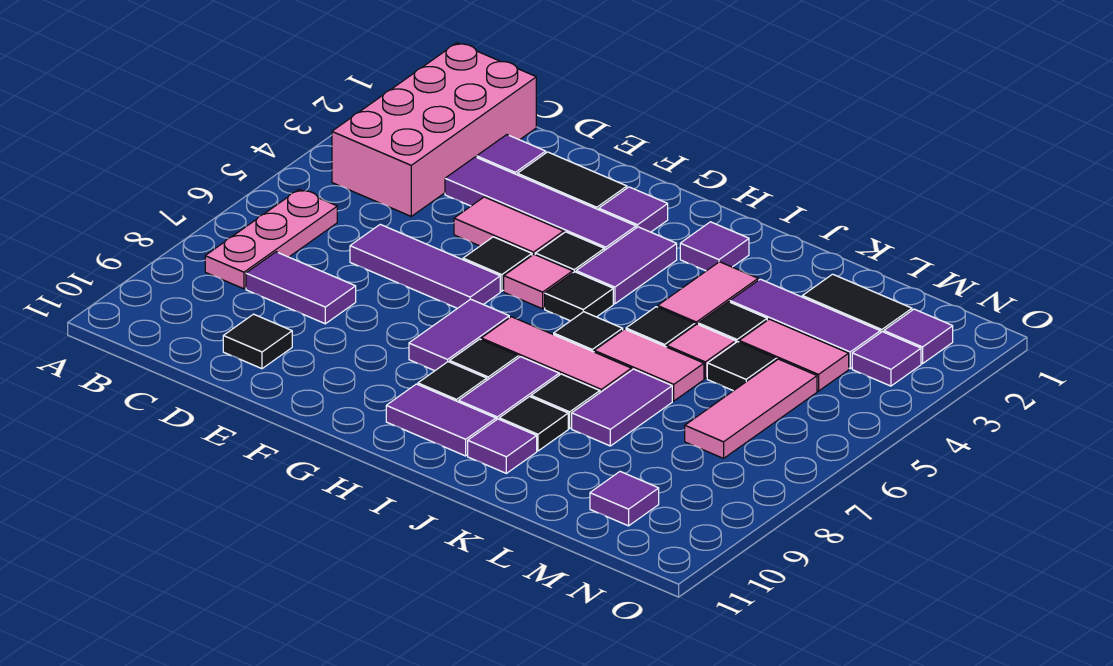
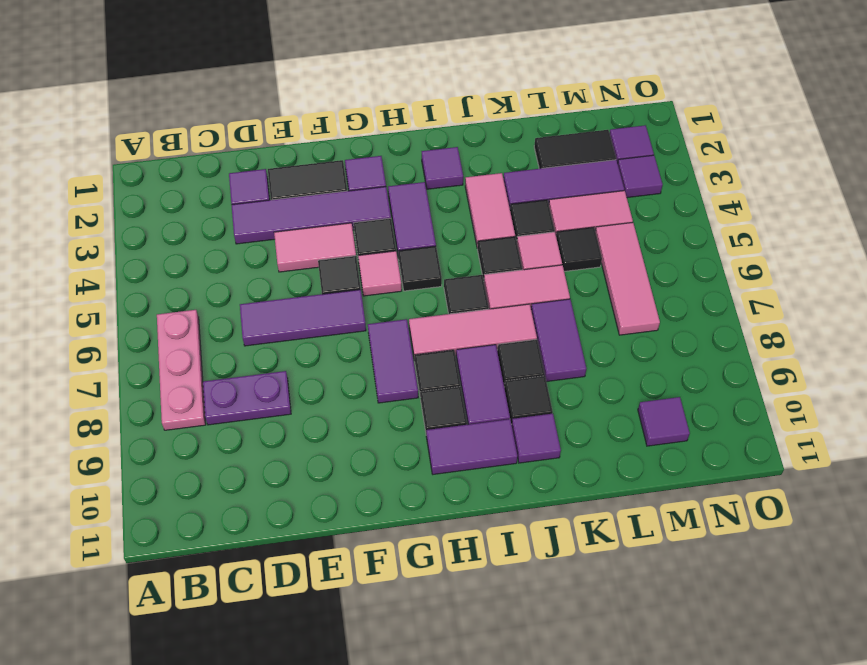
pink 2x4 brick [332,43,536,216] -> none
purple 1x2 tile [246,252,356,324] -> purple 1x2 plate [203,371,291,425]
black 1x1 tile [223,314,292,369] -> none

